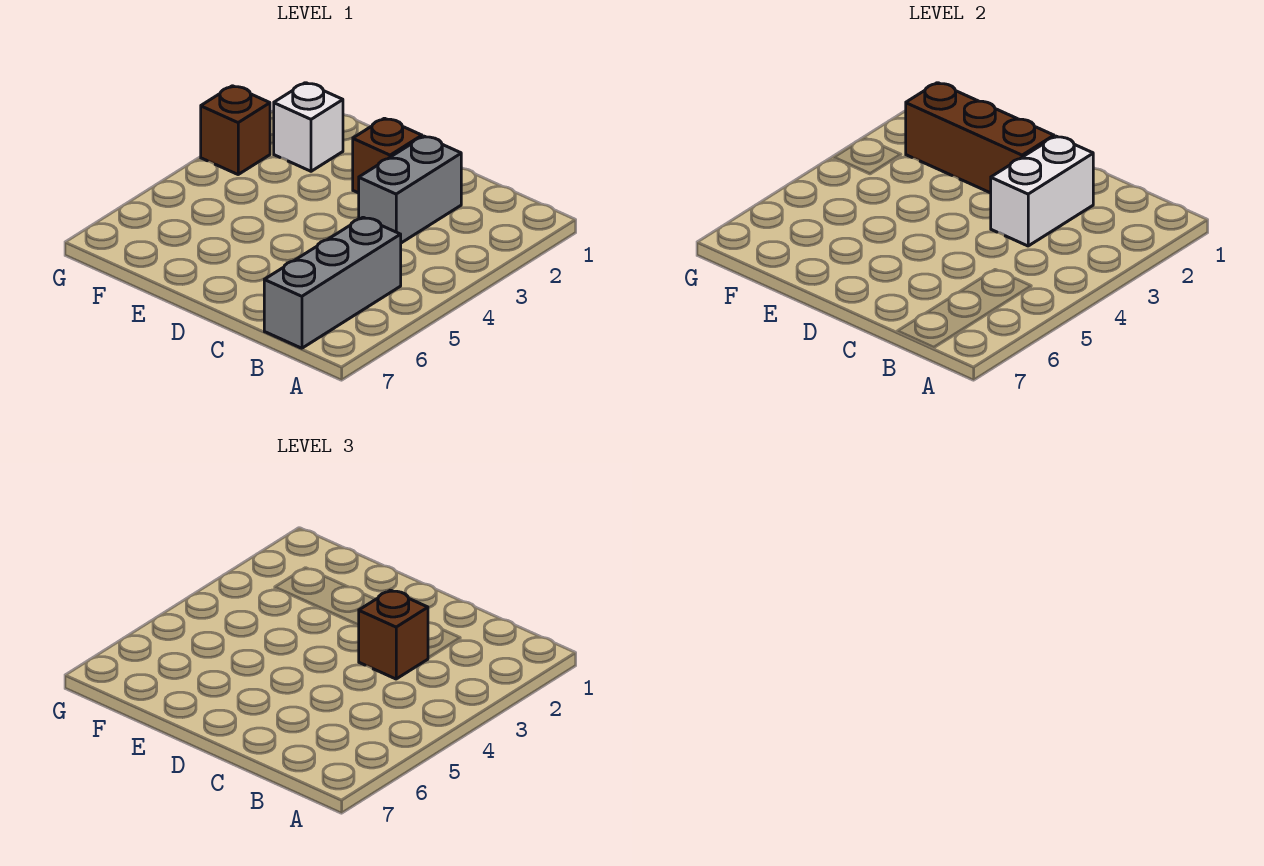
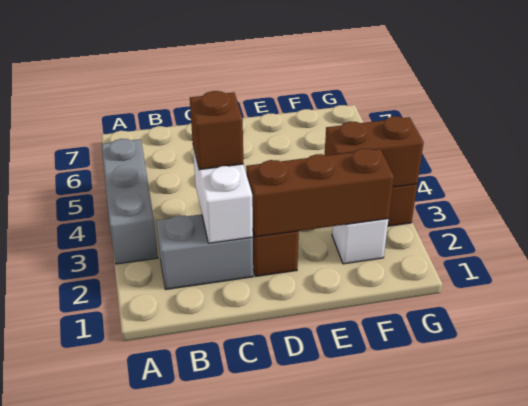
grey 1x3 brick [264,217,401,348] -> grey 1x3 brick moved to [102,139,158,264]
grey 1x2 brick [359,136,461,243] -> grey 1x2 brick turned to [156,214,253,289]
none -> brown 1x2 brick [325,116,424,187]

